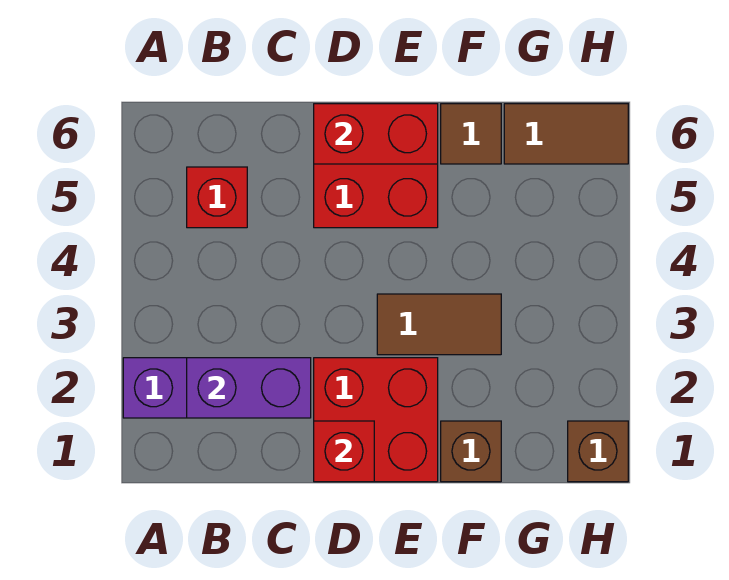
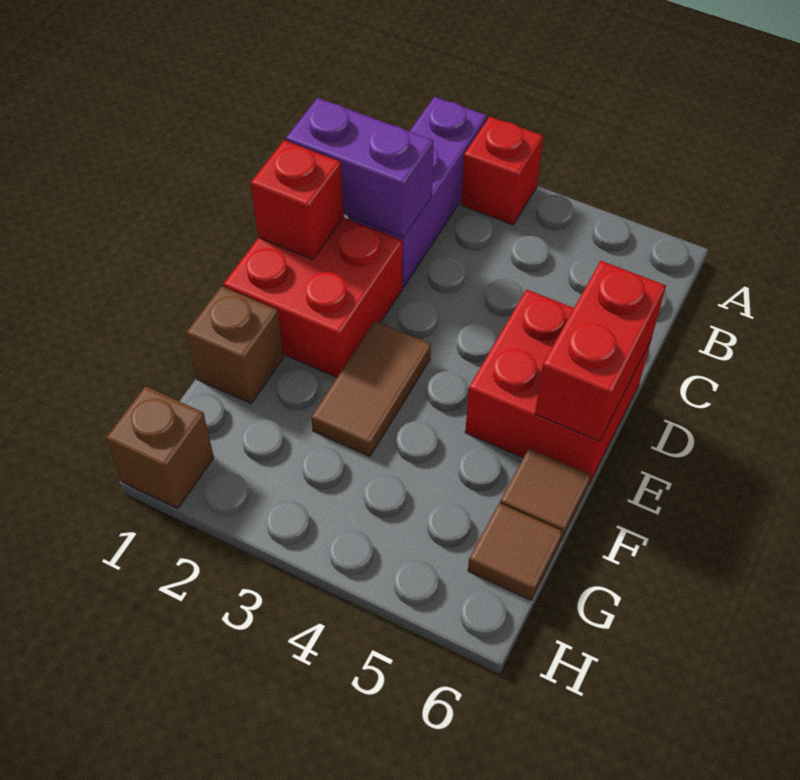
purple 1x2 brick [187,358,311,418] -> purple 1x2 brick turned to [286,98,434,238]
red 1x1 brick [187,167,247,228] -> red 1x1 brick moved to [461,117,543,225]
brown 1x2 tile [504,104,628,164] -> brown 1x1 tile [468,503,562,600]

